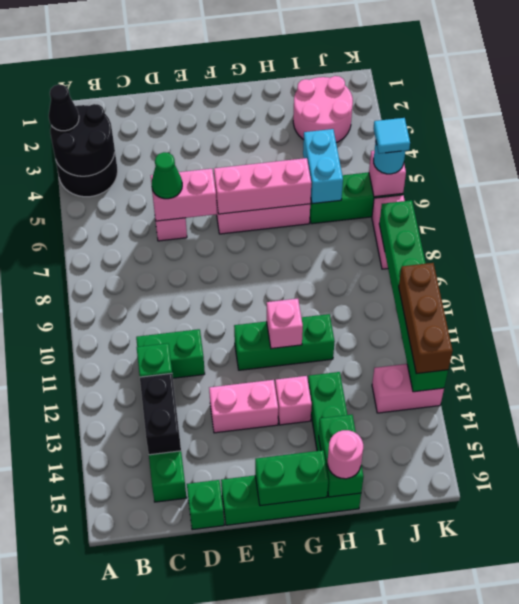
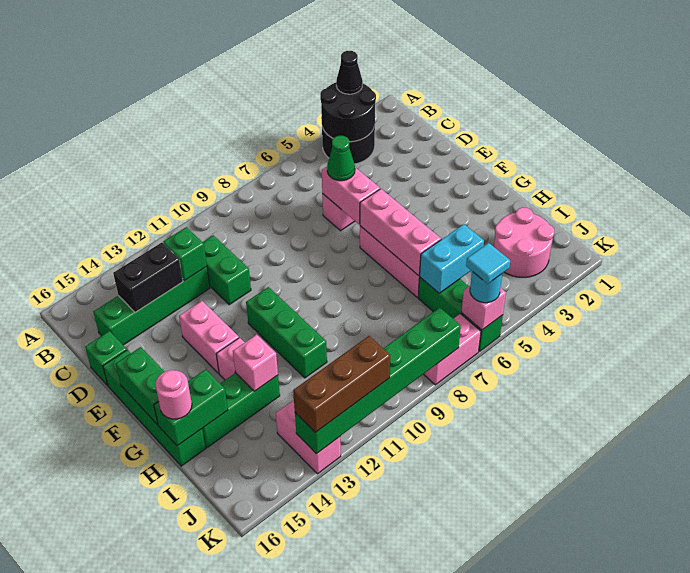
pink 1x1 brick [267,299,303,349] -> pink 1x1 brick moved to [233,335,278,391]

